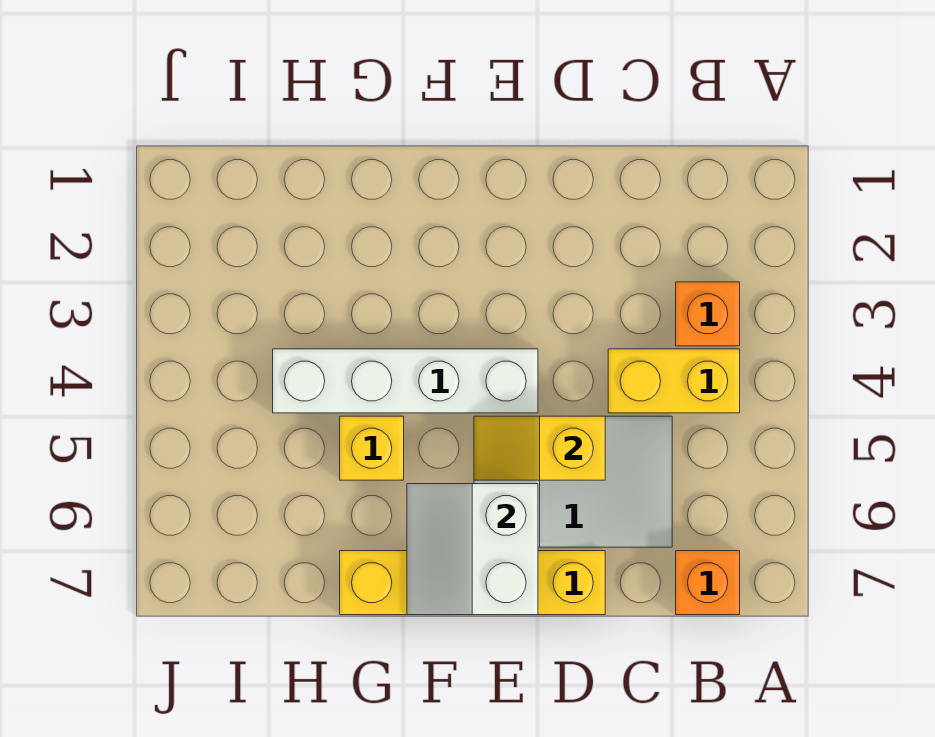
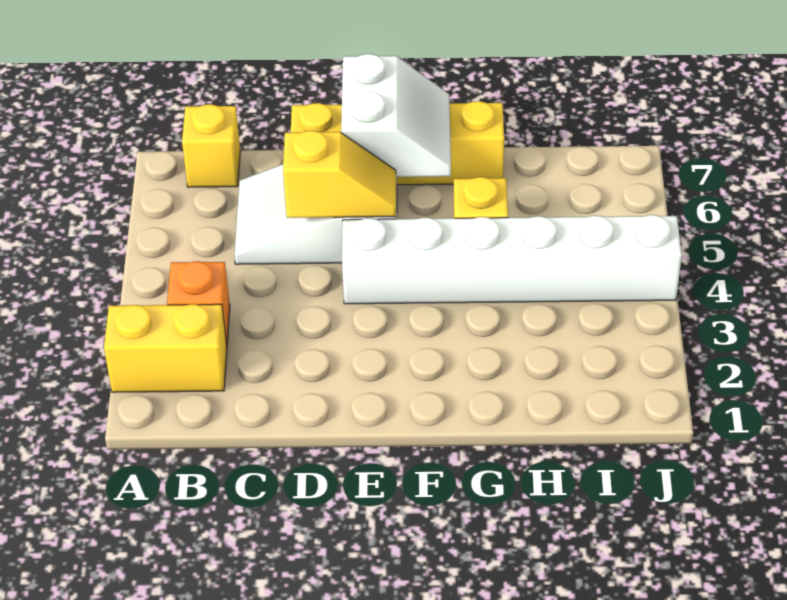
yellow 1x2 brick [608,349,740,413] -> yellow 1x2 brick moved to [104,304,227,392]
orange 1x1 brick [676,551,740,615] -> yellow 1x1 brick [182,104,240,187]
white 1x4 brick [273,349,538,413] -> white 1x6 brick [342,215,682,304]

